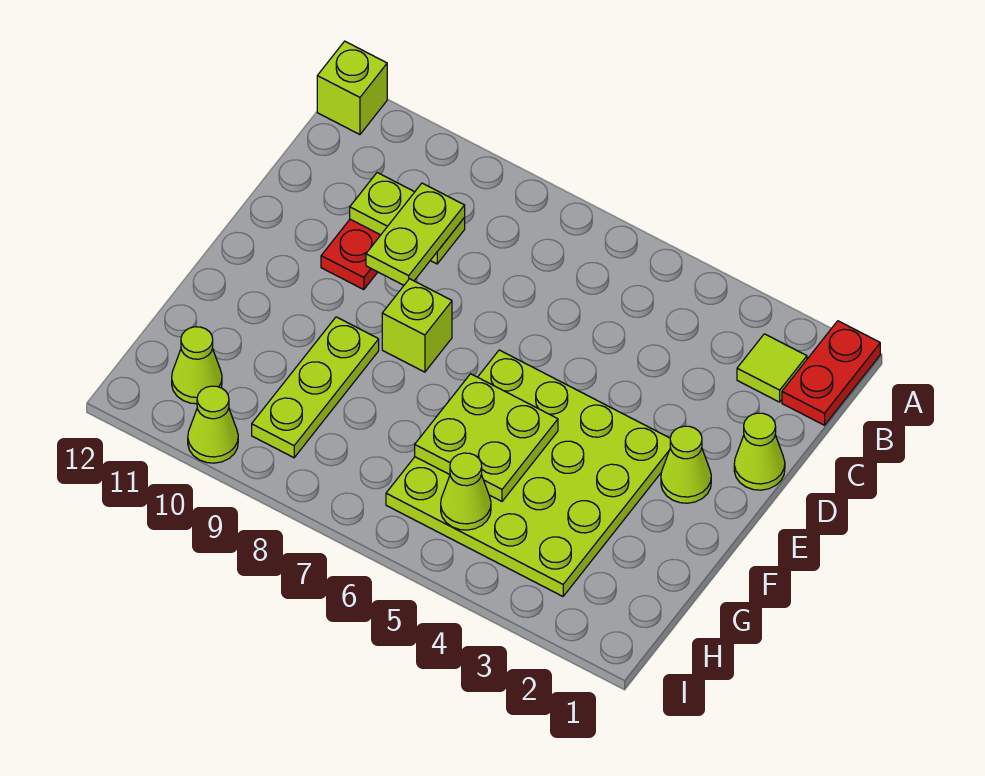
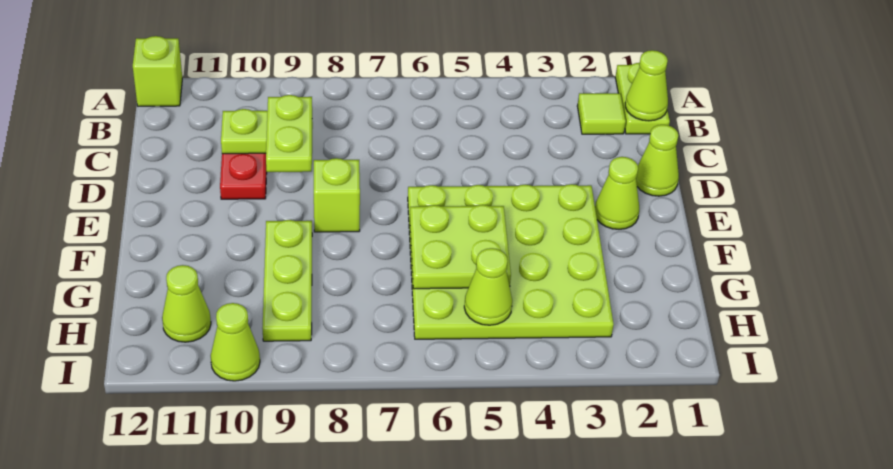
red 1x2 plate [782,321,880,425] -> lime 1x2 plate [615,63,670,134]
none -> lime 1x1 cone [625,50,668,121]

